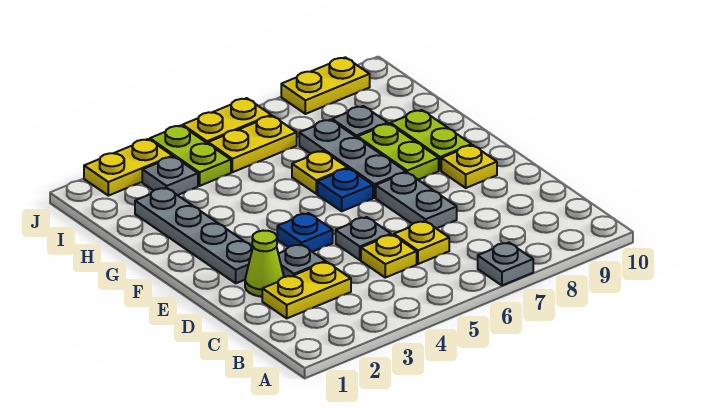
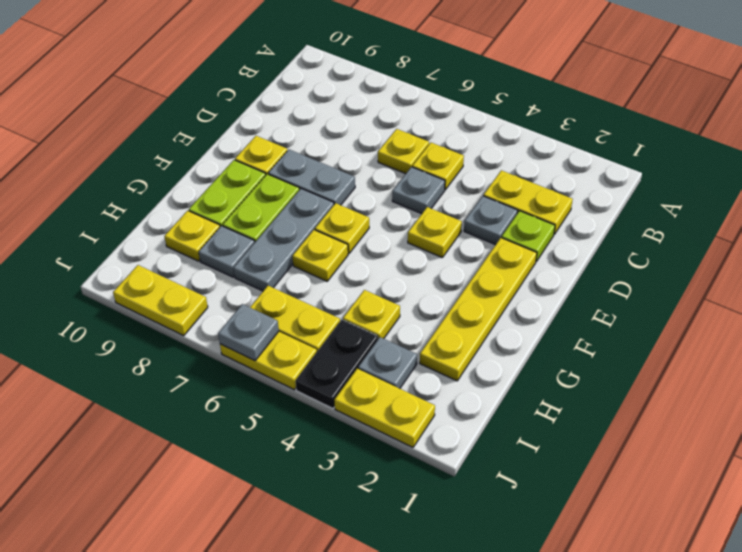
grey 1x1 plate [478,243,533,285] -> grey 1x1 plate moved to [218,304,279,361]
lime 1x1 cone [245,231,284,297] -> lime 1x1 plate [502,211,555,261]
grey 1x2 plate [376,172,457,228] -> grey 1x2 plate turned to [268,150,355,205]
grey 1x4 plate [135,188,253,283] -> yellow 1x4 plate [420,238,537,381]
blue 1x1 plate [277,213,333,252] -> yellow 1x1 plate [408,207,462,257]
blue 1x1 plate [317,168,373,211] -> yellow 1x1 plate [315,203,369,253]
none -> yellow 1x1 plate [343,290,400,339]
none -> yellow 1x1 plate [164,211,220,261]
lime 1x2 plate [150,126,231,186] -> black 1x2 plate [295,320,378,408]

